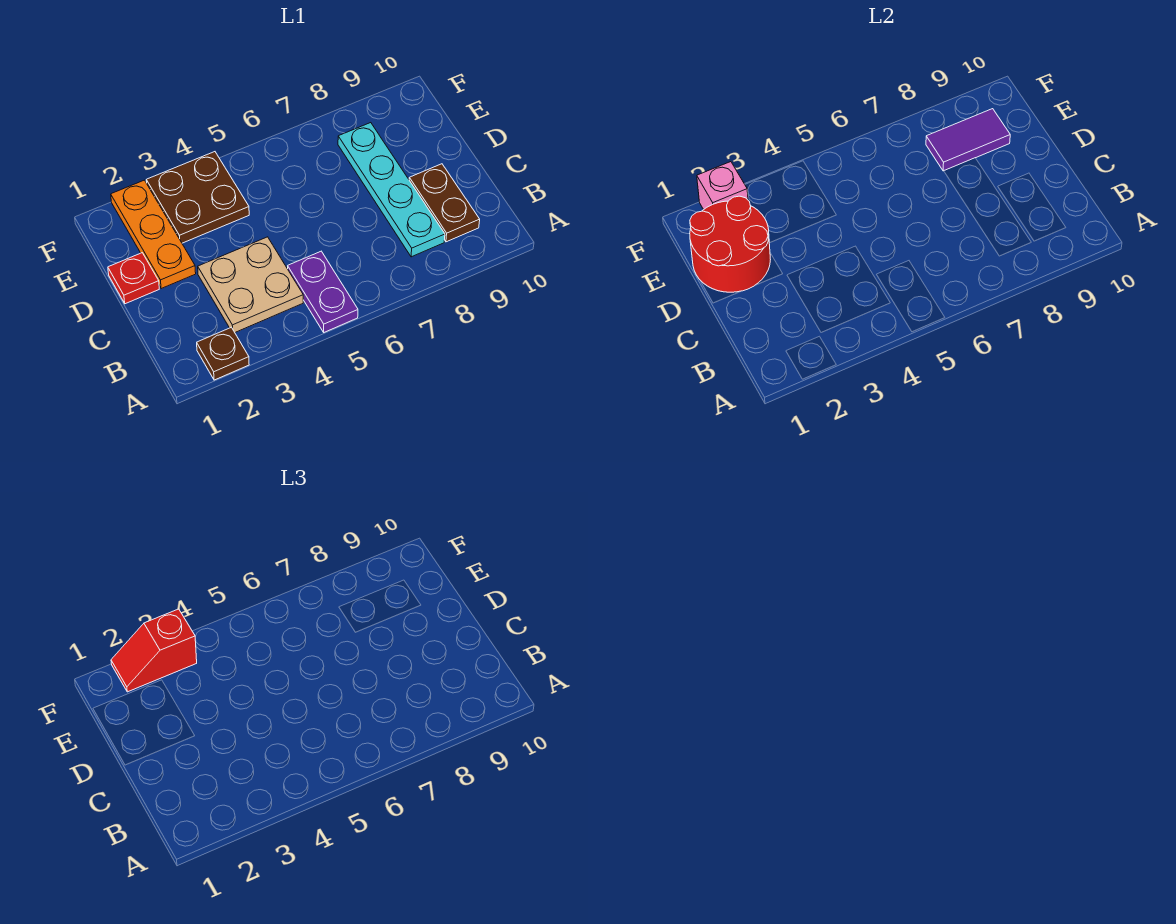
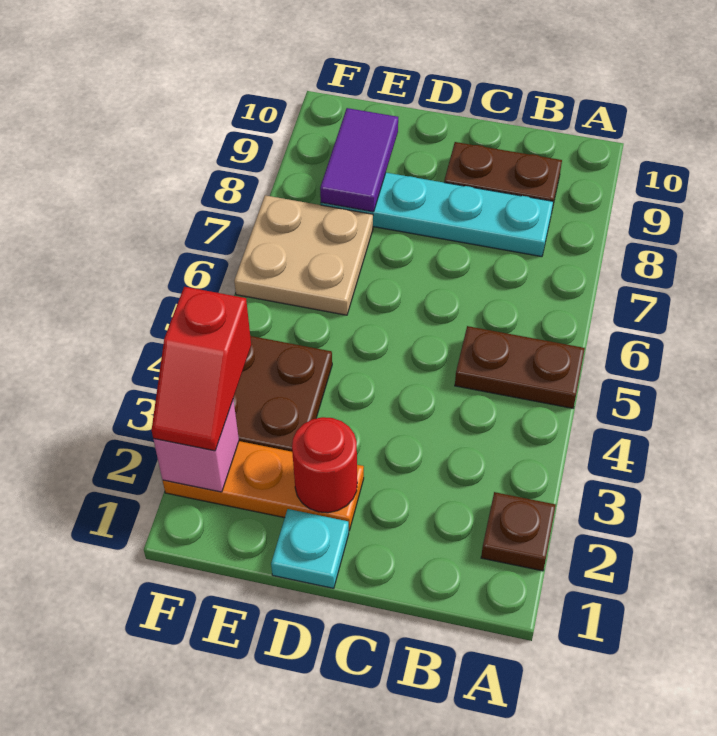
purple 1x2 plate [288,251,358,332] -> brown 1x2 plate [455,326,585,408]
tan 2x2 plate [198,237,303,332] -> tan 2x2 plate moved to [234,195,373,315]
red 1x1 plate [108,253,159,304] -> cyan 1x1 plate [271,509,349,588]
red 2x2 round brick [690,196,770,292] -> red 1x1 round brick [292,417,357,513]

